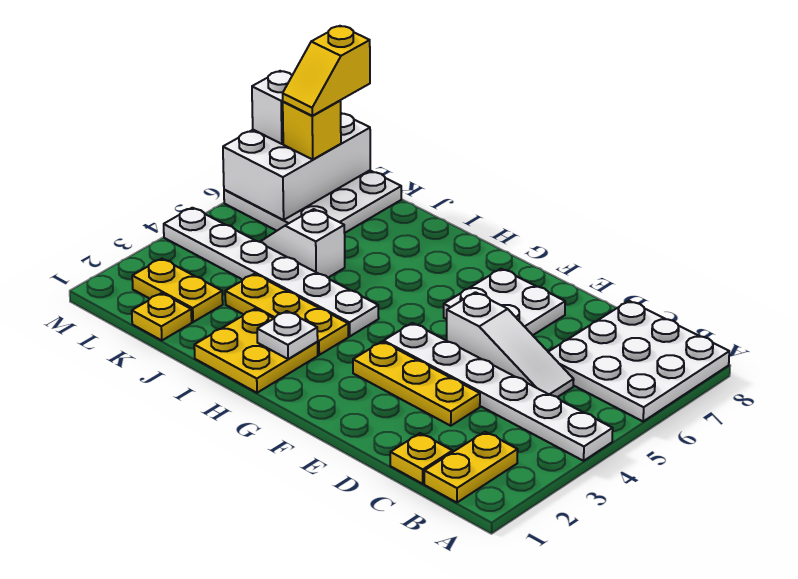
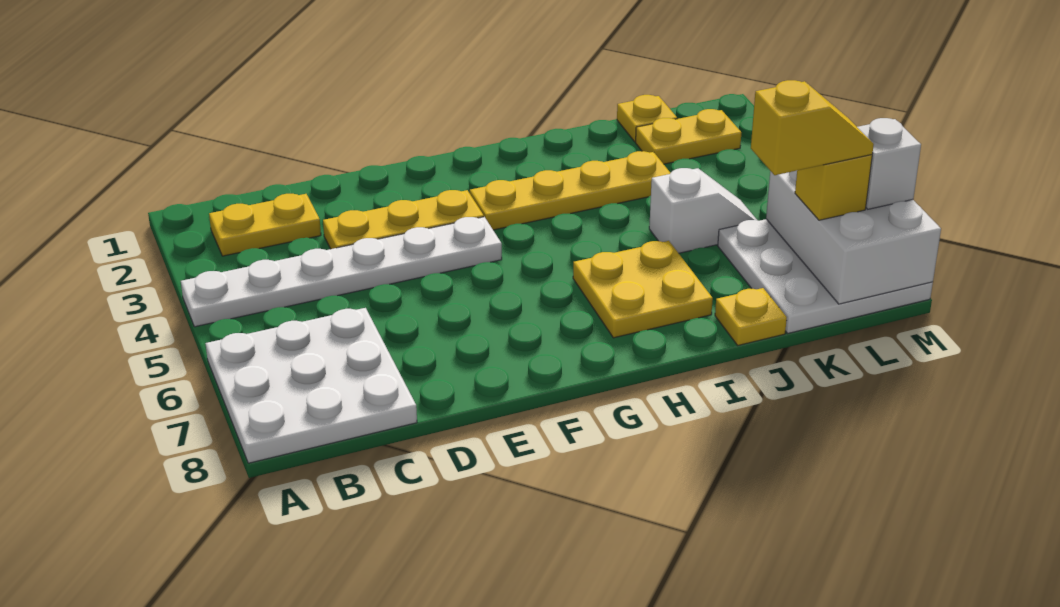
yellow 1x2 plate [424,432,518,503] -> yellow 1x2 plate turned to [209,194,321,256]
yellow 1x1 plate [390,433,452,484] -> yellow 1x1 plate moved to [715,288,787,345]
white 1x3 slope [447,292,574,397] -> none
white 2x2 plate [444,269,565,335] -> none
yellow 2x2 plate [194,309,318,393] -> yellow 2x2 plate moved to [573,241,713,338]
white 1x1 plate [257,311,318,359] -> none
yellow 1x3 plate [225,274,348,355] -> yellow 1x4 plate [470,151,670,230]
white 1x6 plate [164,208,379,336] -> none
yellow 1x2 slope [283,26,370,116] -> yellow 1x2 slope turned to [751,80,874,175]

